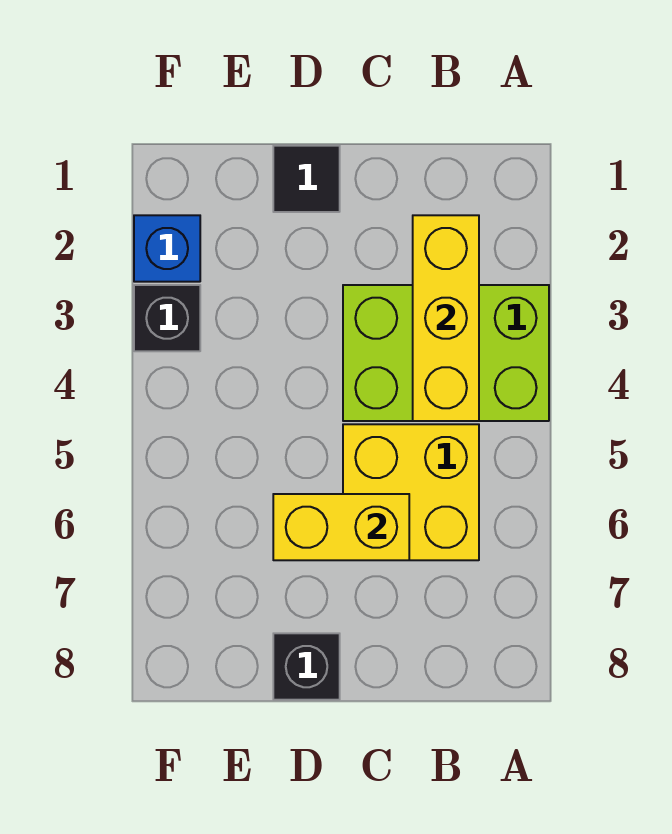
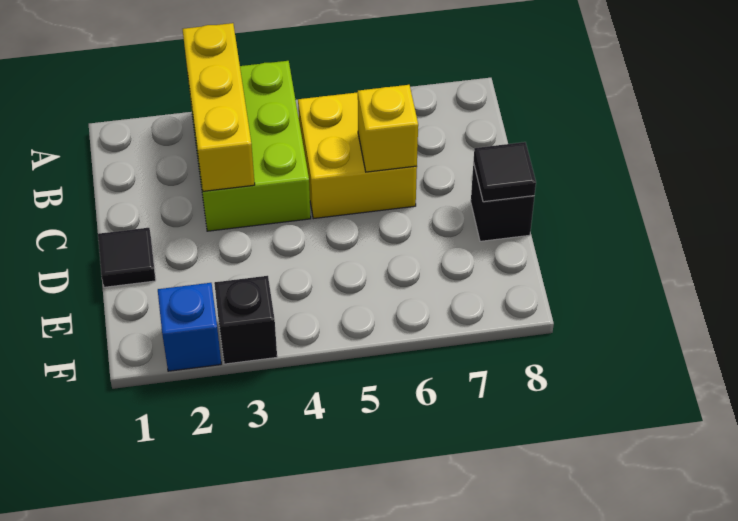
yellow 1x3 brick [413,215,479,421] -> yellow 1x3 brick turned to [183,23,255,191]
yellow 1x2 brick [273,494,409,560] -> yellow 1x1 brick [358,85,418,172]
none -> black 1x1 tile [473,142,536,202]

